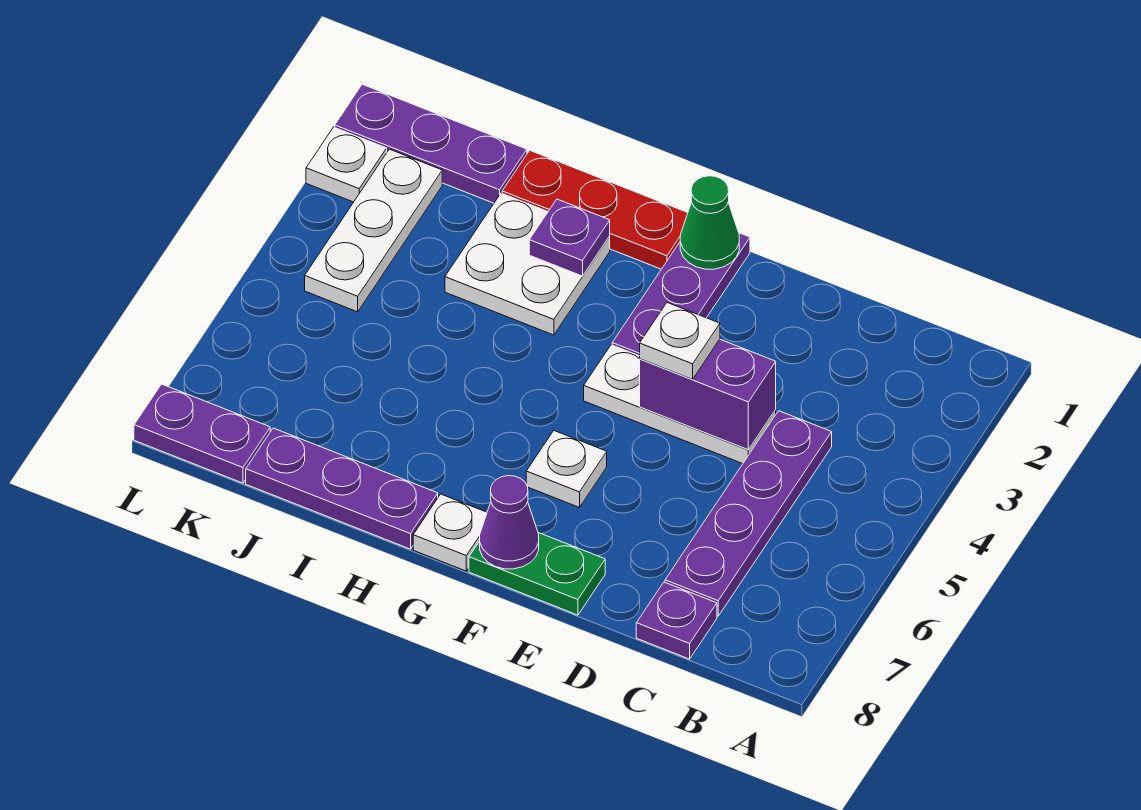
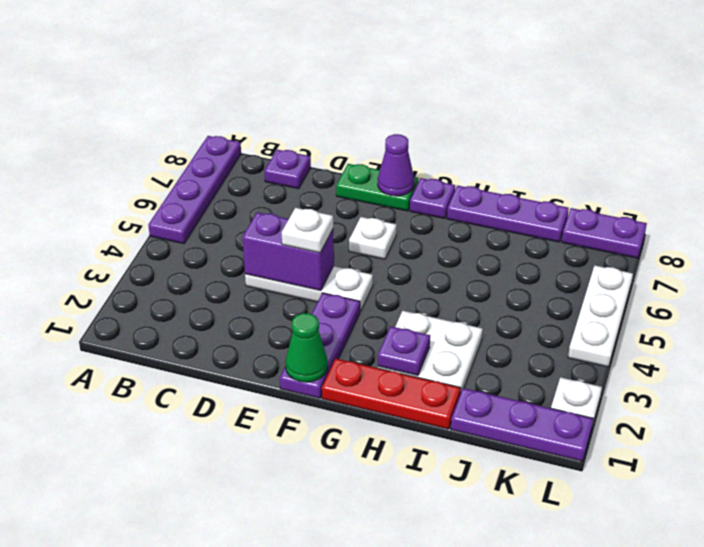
purple 1x4 plate [665,411,832,616] -> purple 1x4 plate moved to [148,136,241,244]
white 1x1 plate [413,494,487,571] -> purple 1x1 plate [410,178,455,219]
white 1x3 plate [305,149,442,312] -> white 1x3 plate moved to [568,266,633,367]

